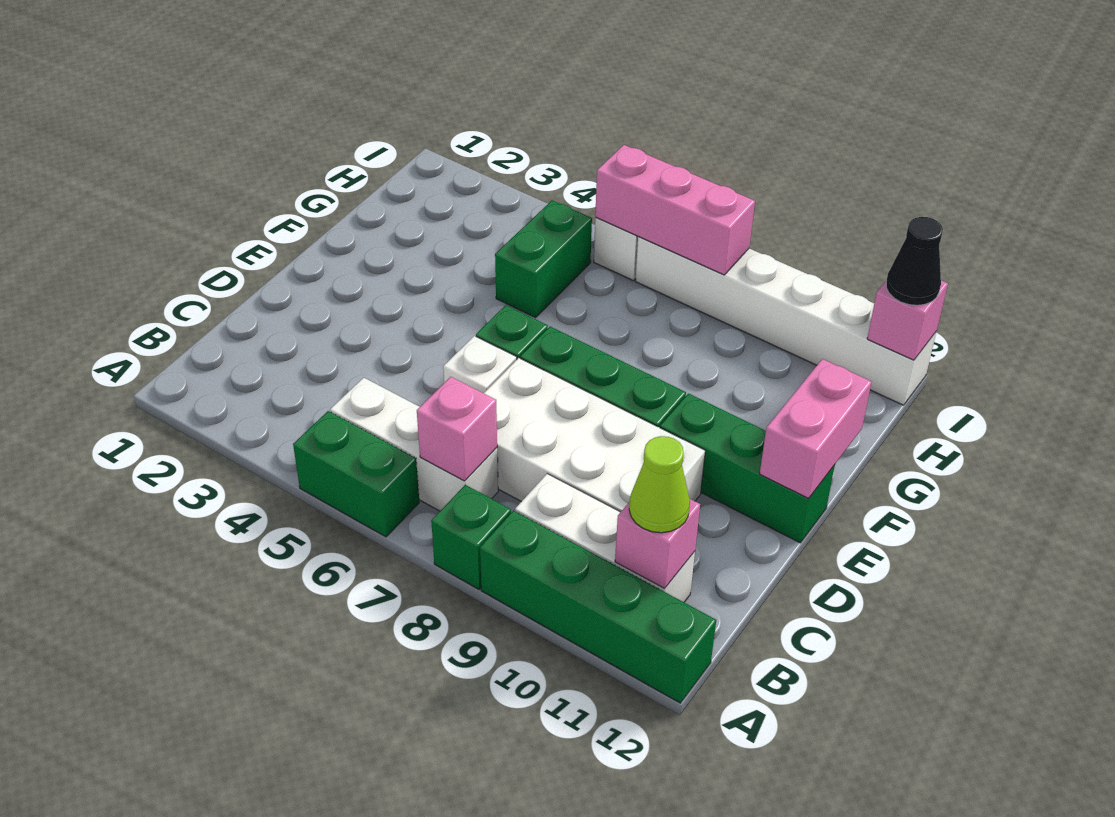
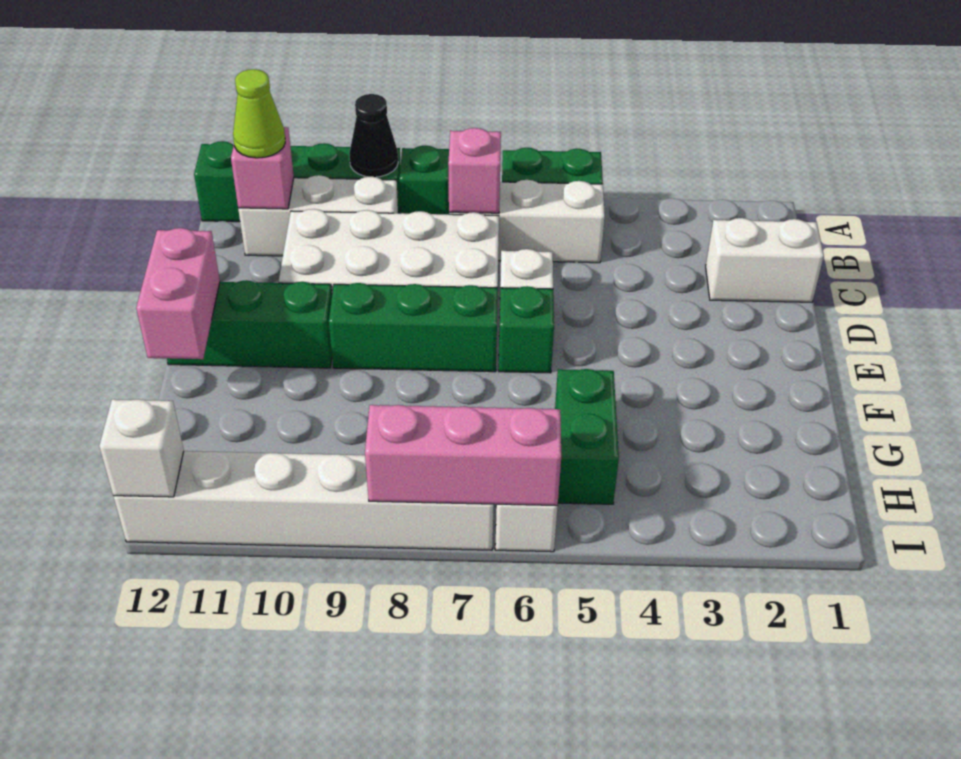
none -> white 1x2 brick [706,218,824,302]
pink 1x1 brick [867,280,948,360] -> white 1x1 brick [99,399,184,497]
black 1x1 cone [886,217,943,305] -> black 1x1 cone moved to [349,94,398,177]

